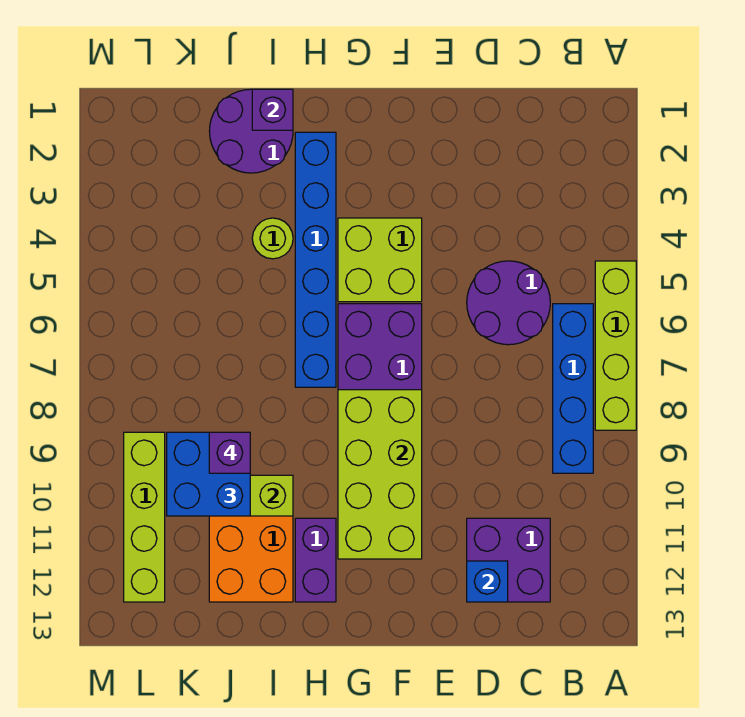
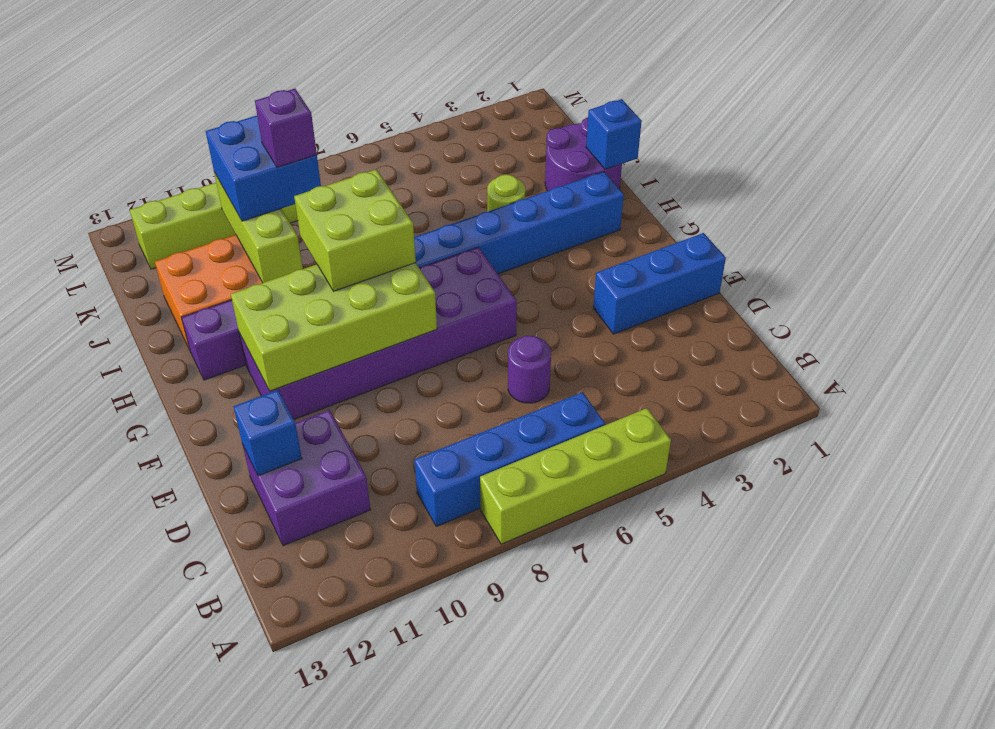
purple 2x2 round brick [467,261,550,345] -> purple 1x1 round brick [508,336,551,403]
none -> blue 1x3 brick [593,233,726,334]
lime 2x2 brick [338,218,422,302] -> lime 2x2 brick moved to [294,169,416,291]
purple 1x1 brick [252,89,293,130] -> blue 1x1 brick [586,99,642,169]

